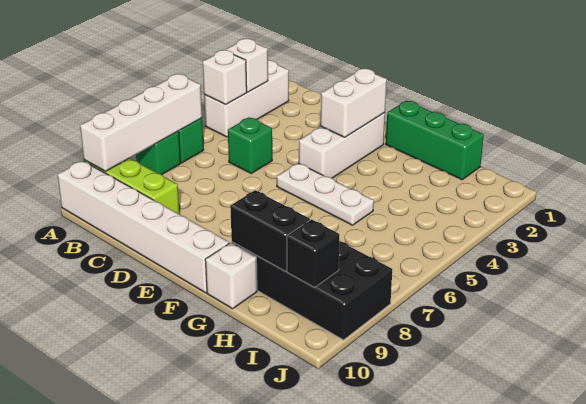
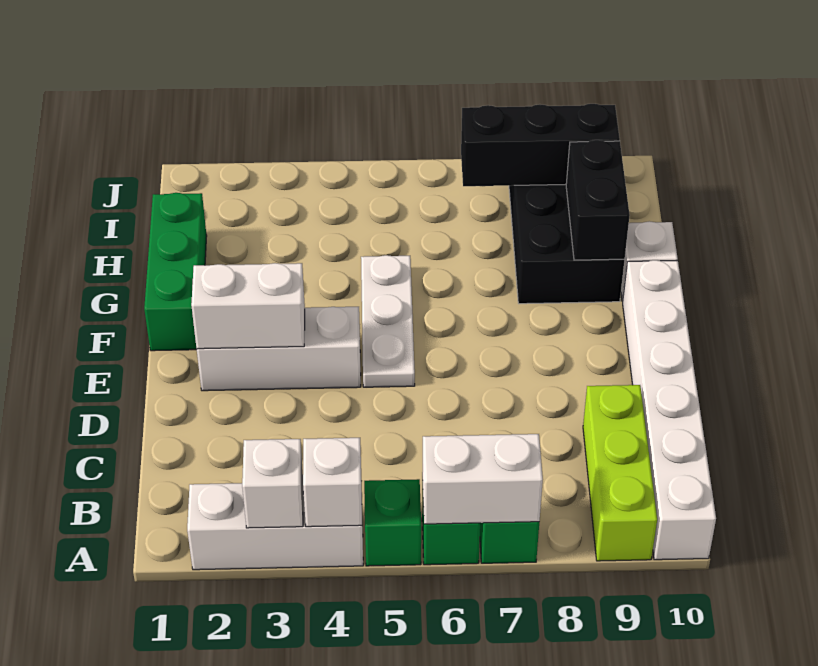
white 1x4 brick [80,74,202,171] -> white 1x2 brick [422,434,543,524]
green 1x1 brick [228,117,272,173] -> green 1x1 brick moved to [364,479,421,566]
black 1x1 brick [287,220,339,287] -> black 1x3 brick [461,104,620,186]

